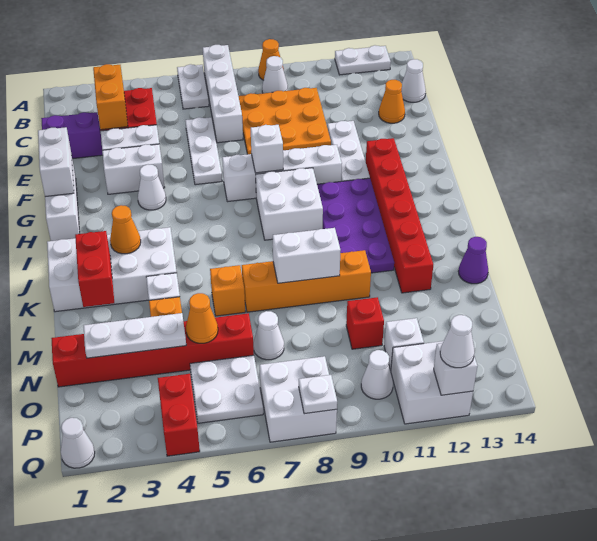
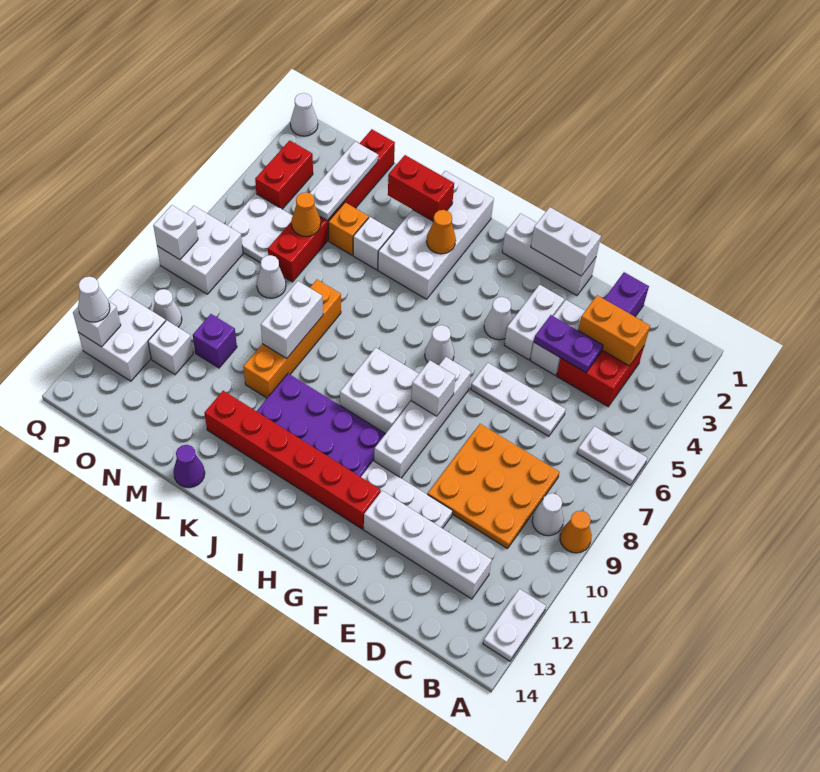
white 1x4 brick [203,45,243,143] -> white 1x4 brick moved to [364,491,492,599]
white 1x1 cone [401,59,426,102] -> white 1x1 cone moved to [425,325,454,365]
none -> purple 1x2 plate [534,315,603,373]
orange 1x1 cone [379,80,405,123] -> none
orange 1x1 brick [210,265,245,316] -> none
red 1x1 brick [346,297,384,349] -> purple 1x1 brick [193,314,237,368]
red 1x2 brick [158,374,200,456] -> red 1x2 brick turned to [255,140,313,209]
white 1x1 plate [299,375,337,414] -> white 1x1 brick [153,205,198,260]

